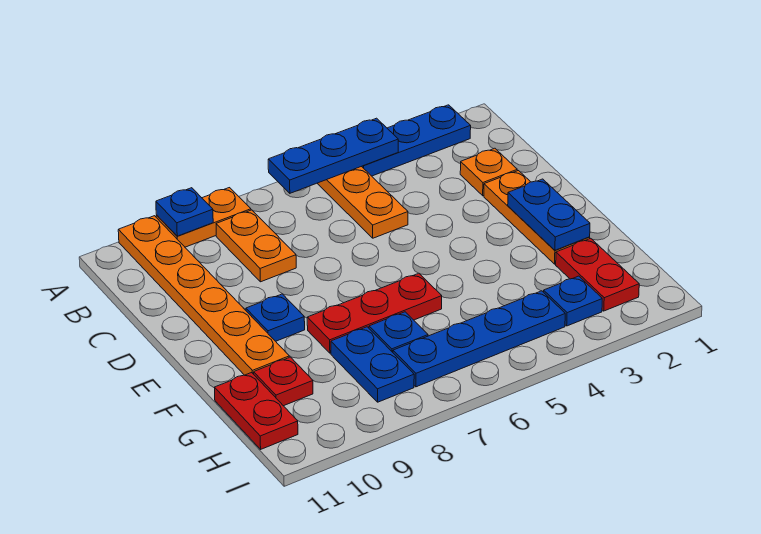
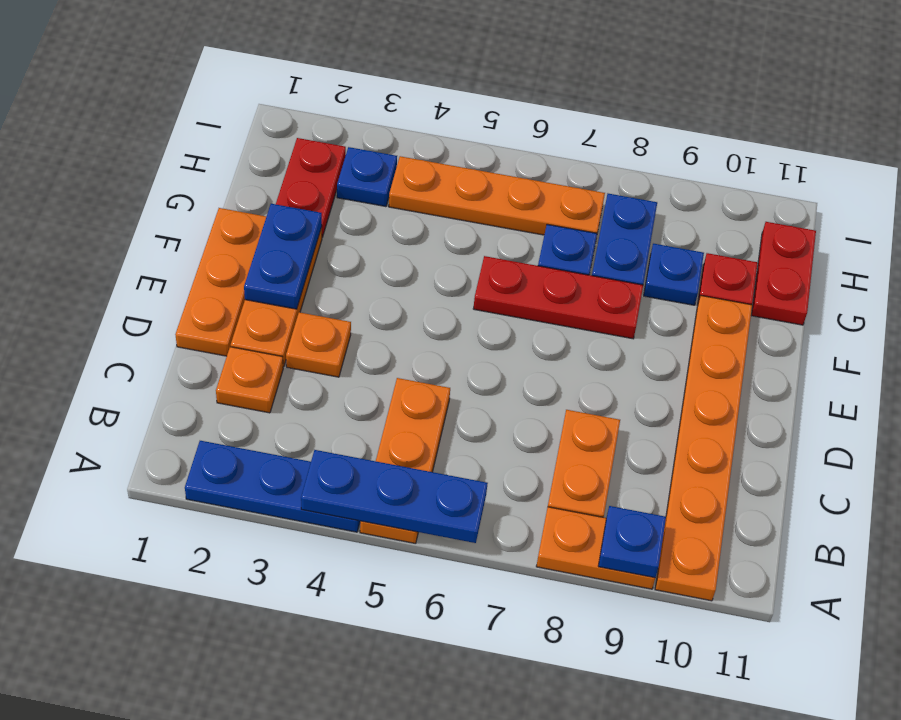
none -> orange 1x3 plate [175,208,266,356]
none -> orange 1x1 plate [286,312,351,377]
blue 1x1 plate [246,294,305,341] -> blue 1x1 plate moved to [644,244,704,305]
blue 1x4 plate [393,291,565,387] -> orange 1x4 plate [389,156,605,235]

